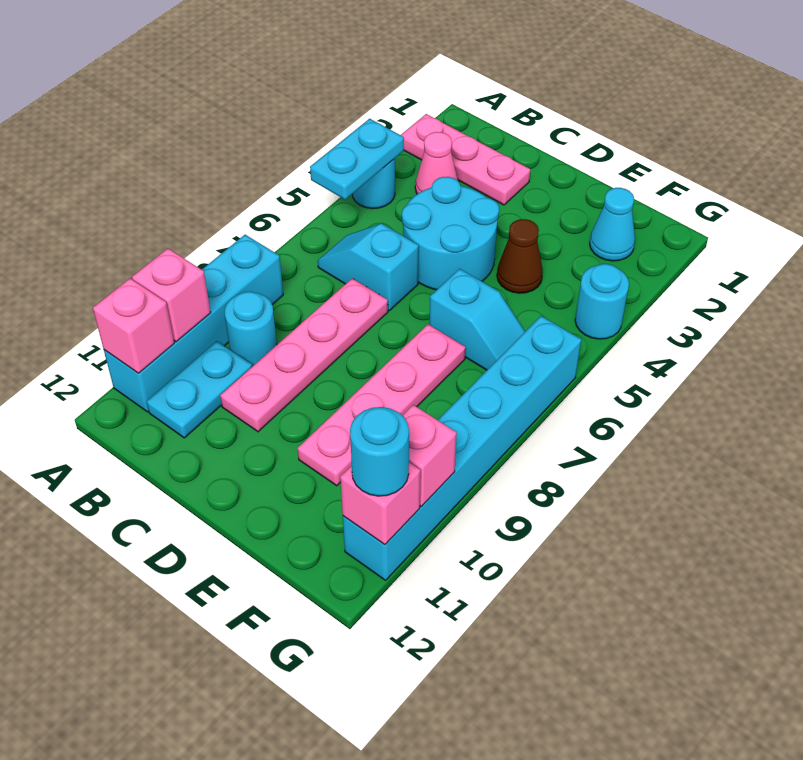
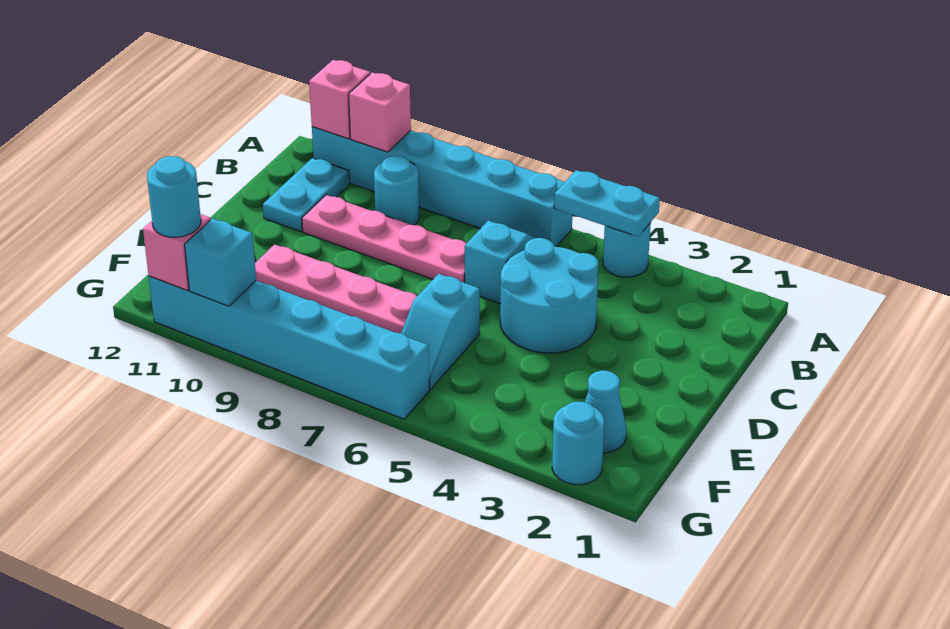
pink 1x3 plate [401,114,530,205] -> none
cyan 1x4 brick [104,235,283,412] -> cyan 1x6 brick [312,127,572,247]
pink 1x1 cone [415,132,458,194] -> none
cyan 1x2 plate [147,341,252,438] -> cyan 1x2 plate turned to [263,158,349,232]
brown 1x1 cone [497,219,543,293] -> none
cyan 1x1 round brick [575,264,629,339] -> cyan 1x1 round brick moved to [552,402,604,485]
pink 1x1 brick [402,405,457,507] -> cyan 1x1 brick [185,219,256,306]

